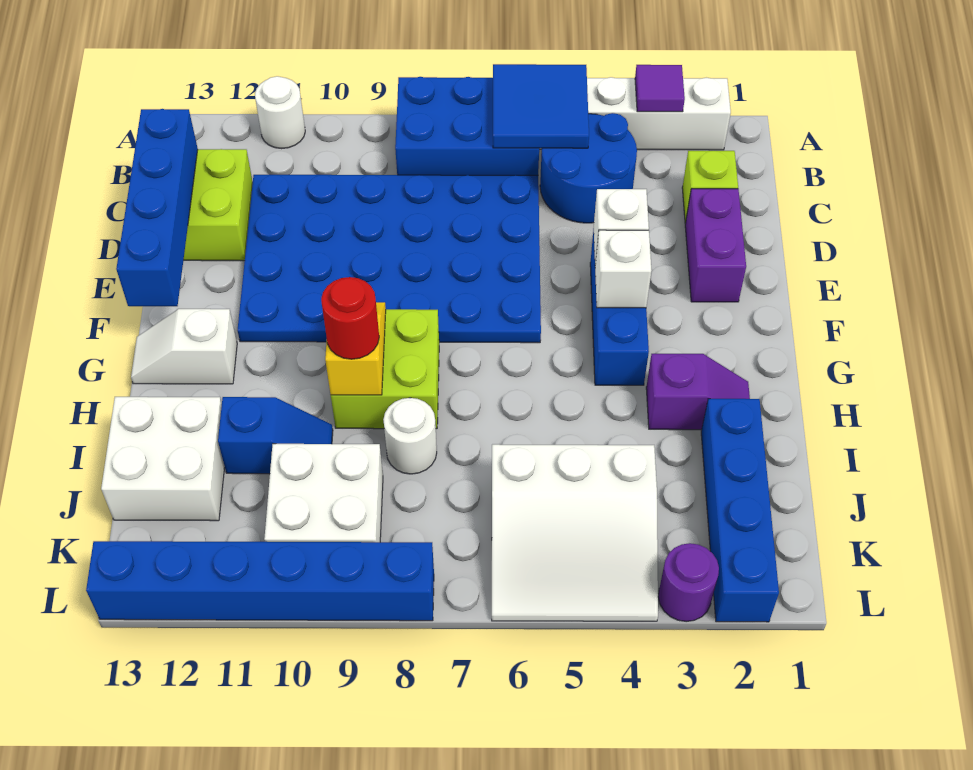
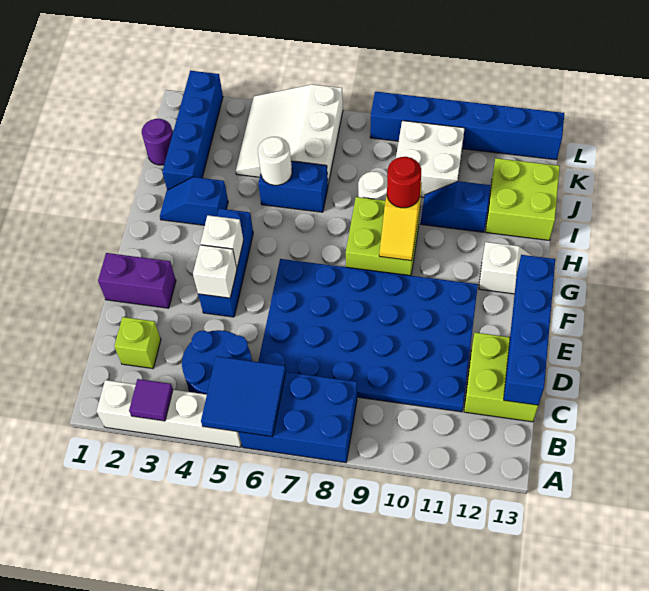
white 1x1 round brick [255,76,305,149] -> white 1x1 round brick moved to [258,137,292,185]
purple 1x2 brick [685,189,746,302] -> purple 1x2 brick turned to [98,253,176,308]
purple 1x2 slope [646,354,750,430] -> blue 1x2 slope [160,177,228,225]
none -> blue 1x2 brick [258,161,328,212]
white 2x2 brick [101,397,225,521] -> lime 2x2 brick [486,158,560,240]
white 3x3 slope [492,444,658,621] -> white 3x3 slope turned to [236,84,343,184]
purple 1x1 round brick [658,543,719,622] -> purple 1x1 round brick moved to [142,119,173,165]

